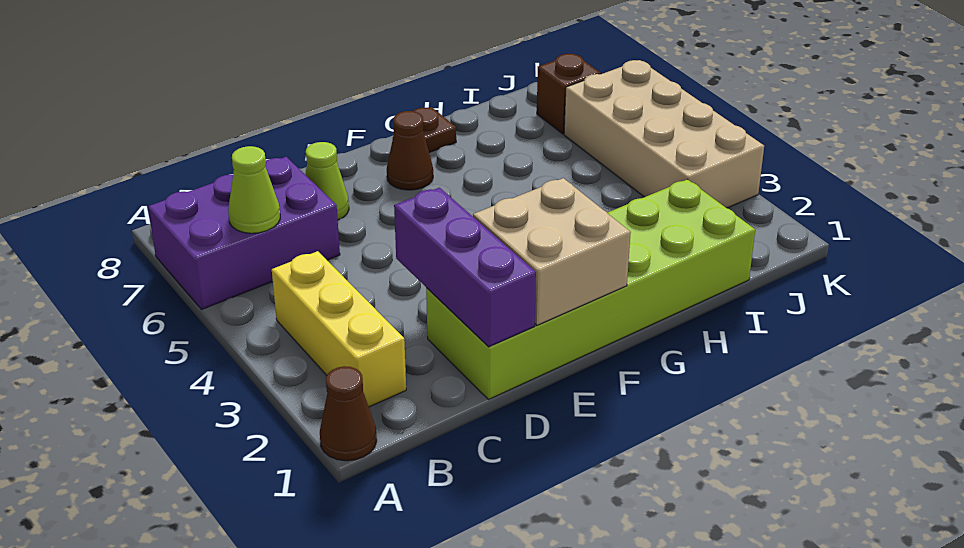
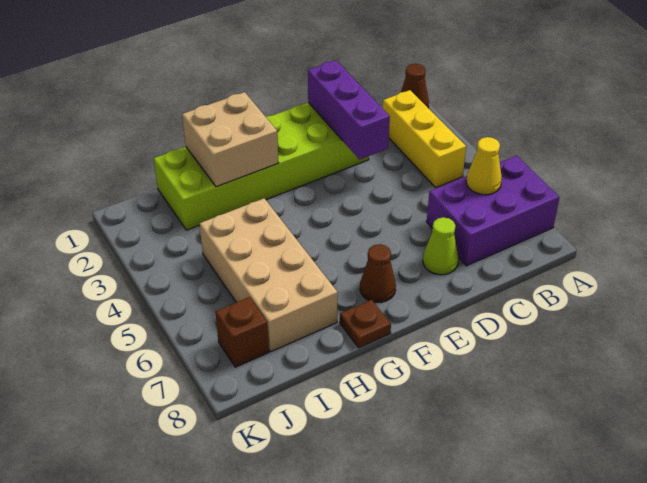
lime 1x1 cone [228,146,280,233] -> yellow 1x1 cone [466,137,502,195]
tan 2x2 brick [473,178,631,325] -> tan 2x2 brick moved to [182,92,279,187]
tan 2x4 brick [564,60,764,208] -> tan 2x4 brick moved to [200,198,338,352]

